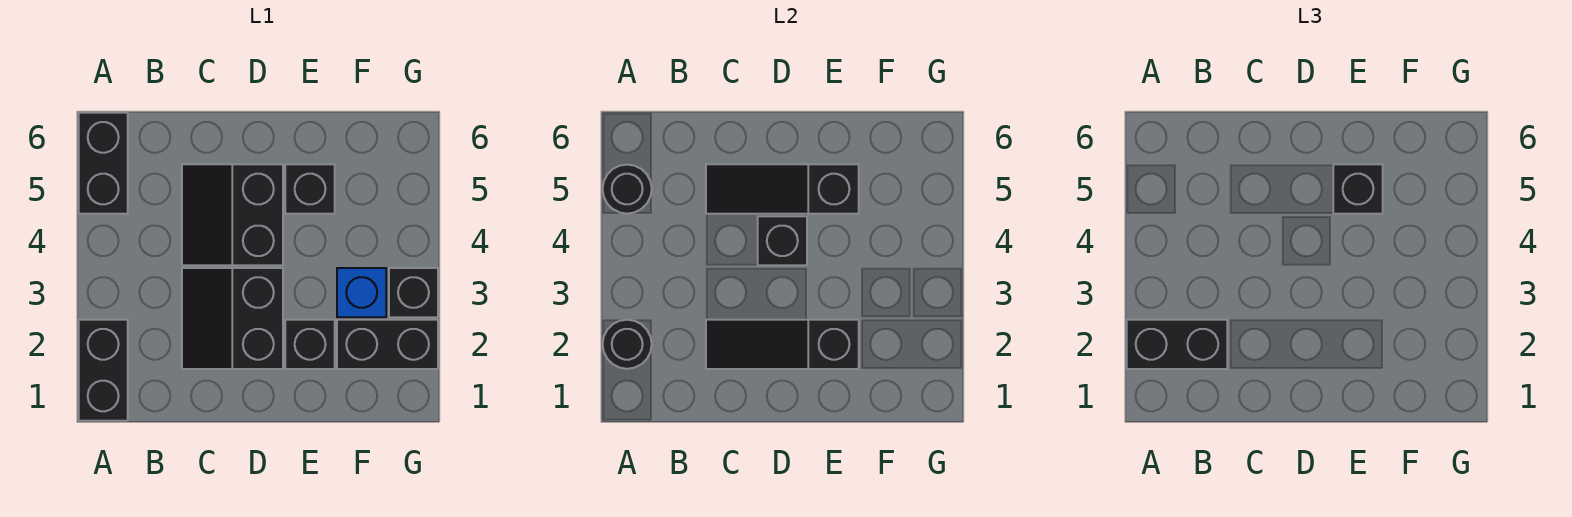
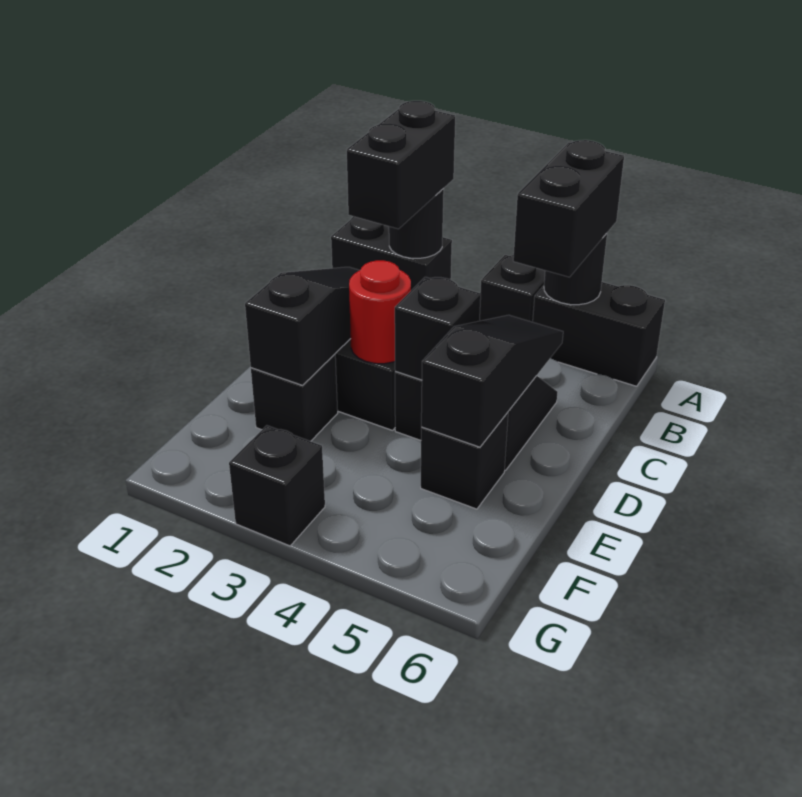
none -> red 1x1 round brick [349,260,411,364]
black 1x1 brick [1333,164,1383,214] -> black 1x1 brick moved to [480,255,545,322]
black 1x2 brick [337,320,438,369] -> black 1x2 brick moved to [513,140,624,277]
blue 1x1 brick [337,268,386,317] -> none

